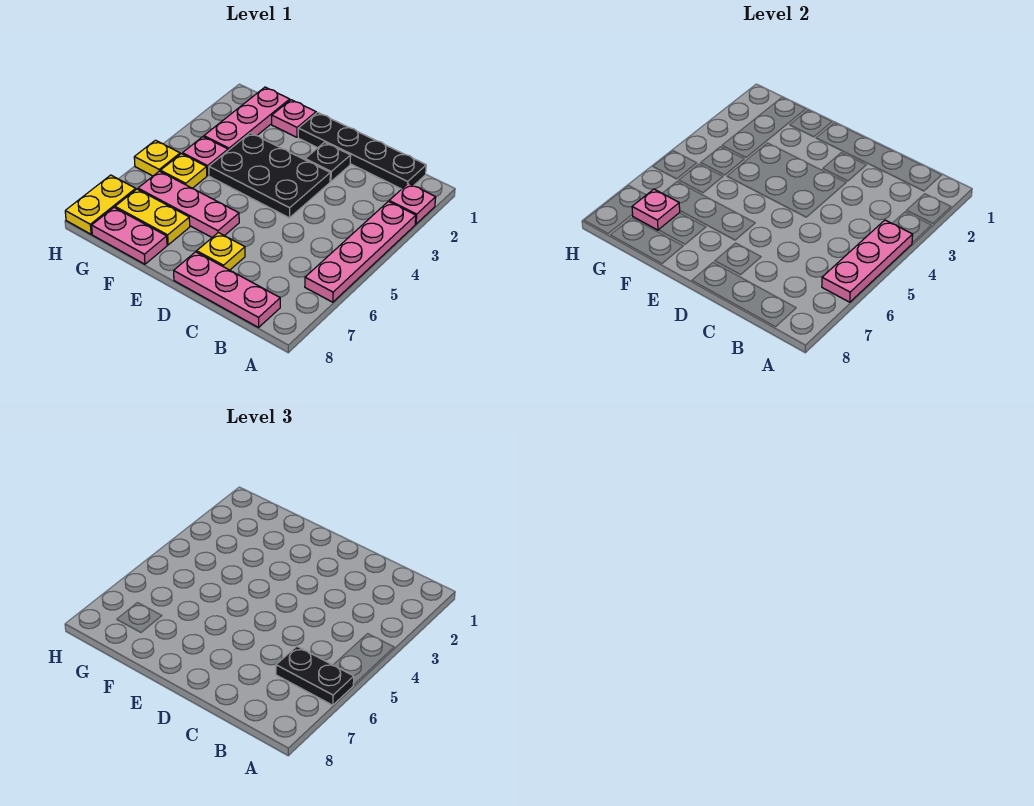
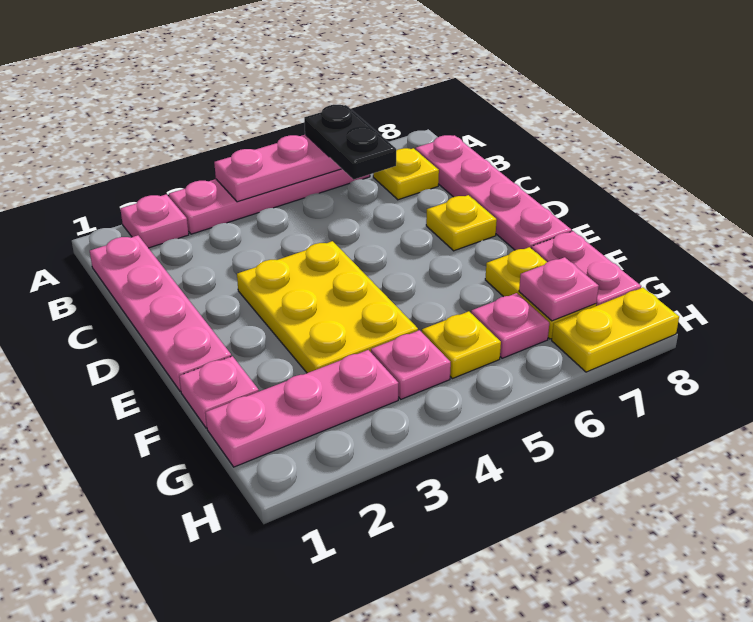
black 1x4 plate [298,112,426,189] -> pink 1x4 plate [90,235,231,392]
pink 1x3 plate [174,252,280,327] -> pink 1x4 plate [416,135,572,250]
black 1x1 plate [305,142,351,182] -> none
black 2x3 plate [209,133,330,218] -> yellow 2x3 plate [237,241,418,373]
pink 1x3 plate [138,171,239,237] -> pink 1x1 plate [471,293,549,358]
yellow 1x1 plate [134,140,180,176] -> yellow 1x1 plate moved to [373,148,439,200]

